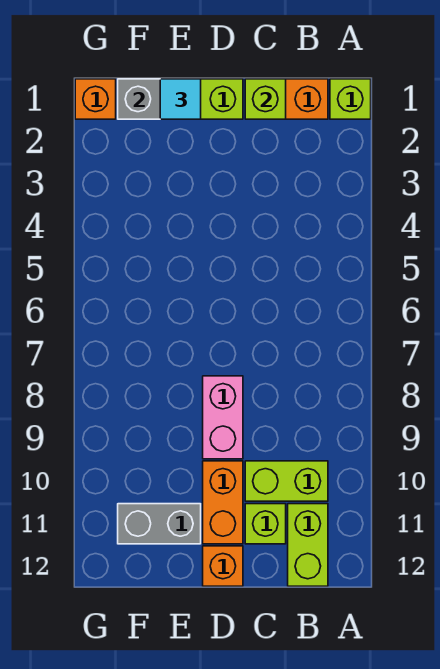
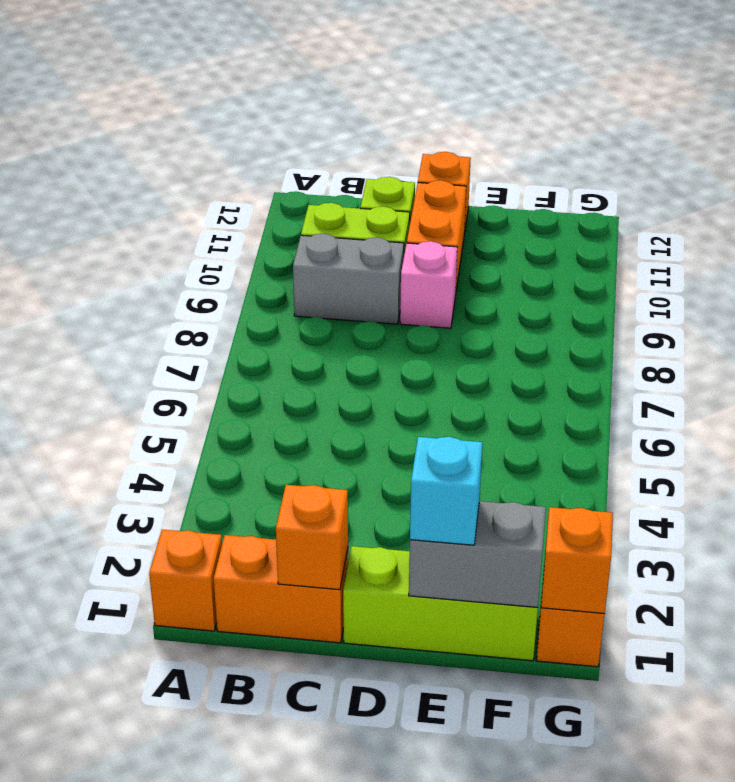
lime 1x1 brick [330,79,371,119] -> orange 1x1 brick [149,529,222,631]
lime 1x2 brick [288,504,328,586] -> none
lime 1x1 brick [245,79,286,119] -> orange 1x1 brick [276,485,348,590]
pink 1x2 brick [203,376,243,459] -> pink 1x1 brick [400,241,457,328]
cyan 1x1 tile [160,79,201,119] -> cyan 1x1 brick [410,437,483,545]
grey 1x2 brick [118,504,201,544] -> grey 1x2 brick moved to [293,234,404,324]
none -> orange 1x1 brick [541,507,613,614]

